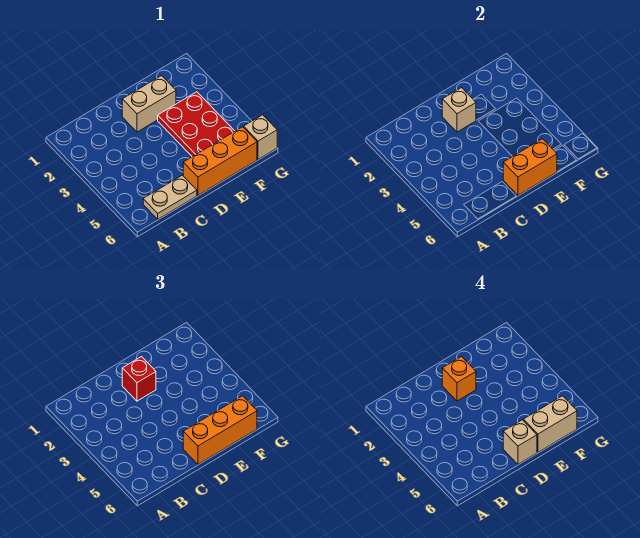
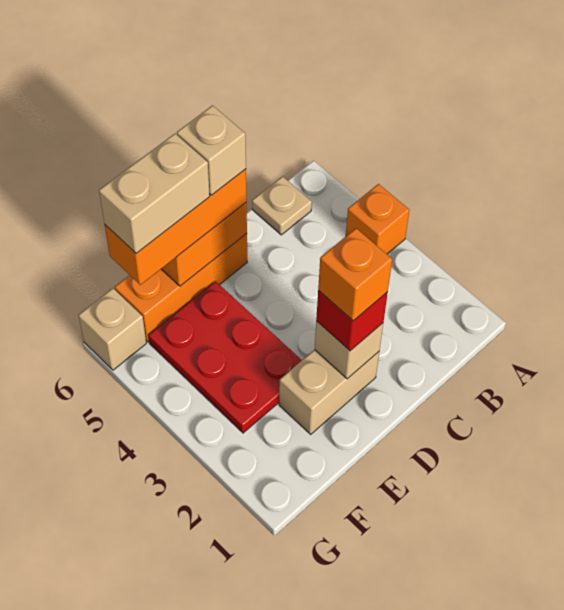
none -> orange 1x1 brick [346,184,409,254]
tan 1x2 plate [143,175,197,219] -> tan 1x1 plate [252,176,312,235]

